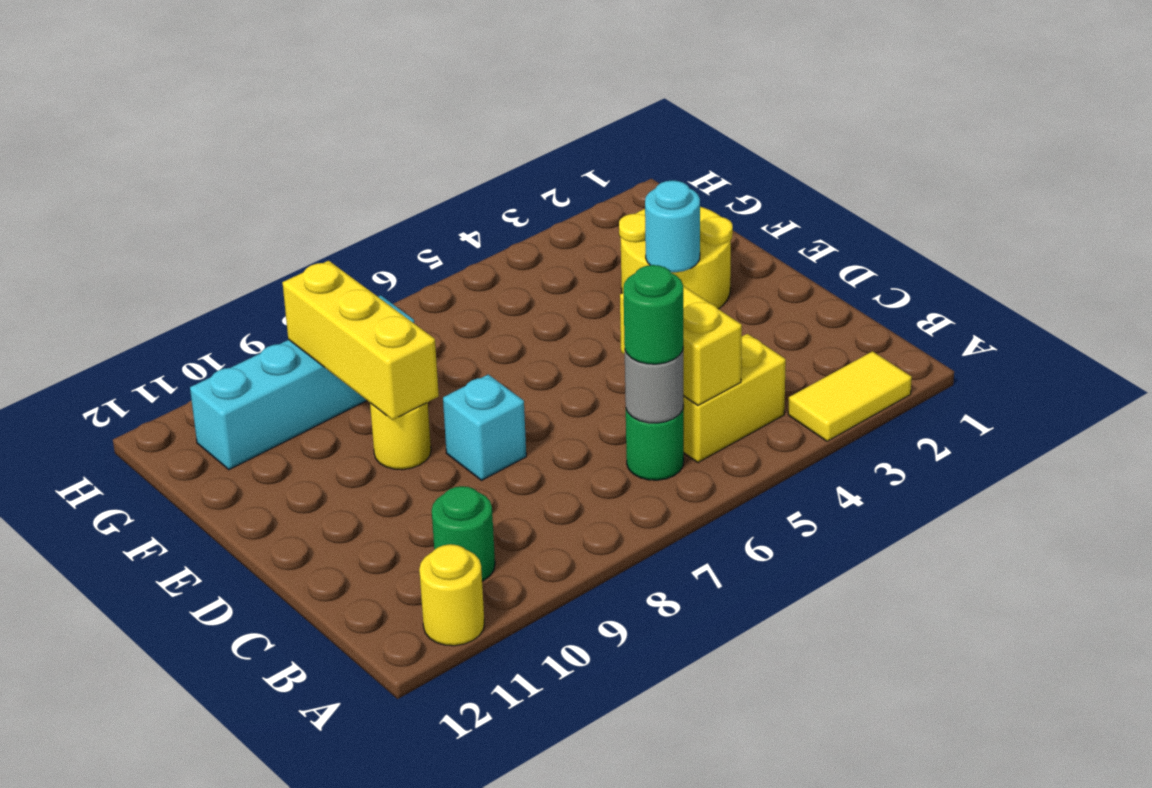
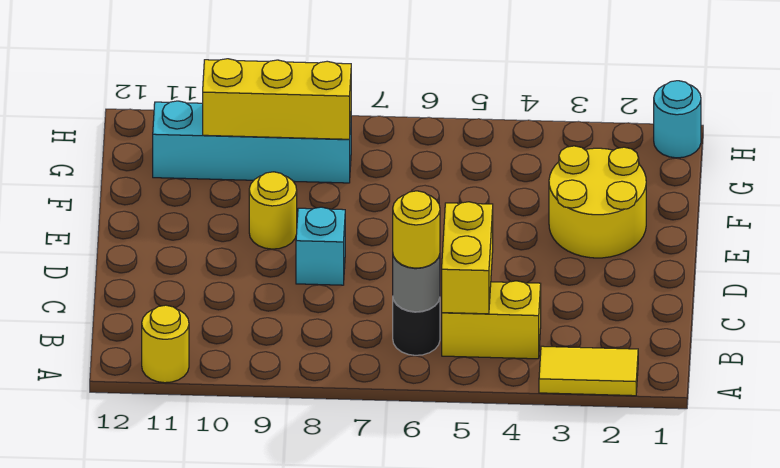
green 1x1 round brick [626,405,684,480] -> black 1x1 round brick [393,298,440,355]
green 1x1 round brick [624,265,683,364] -> yellow 1x1 round brick [393,191,440,268]
green 1x1 round brick [432,486,495,581] -> none
cyan 1x1 round brick [645,180,700,272] -> cyan 1x1 round brick moved to [654,81,701,158]
yellow 1x3 brick [282,261,439,420] -> yellow 1x3 brick turned to [203,59,351,139]

